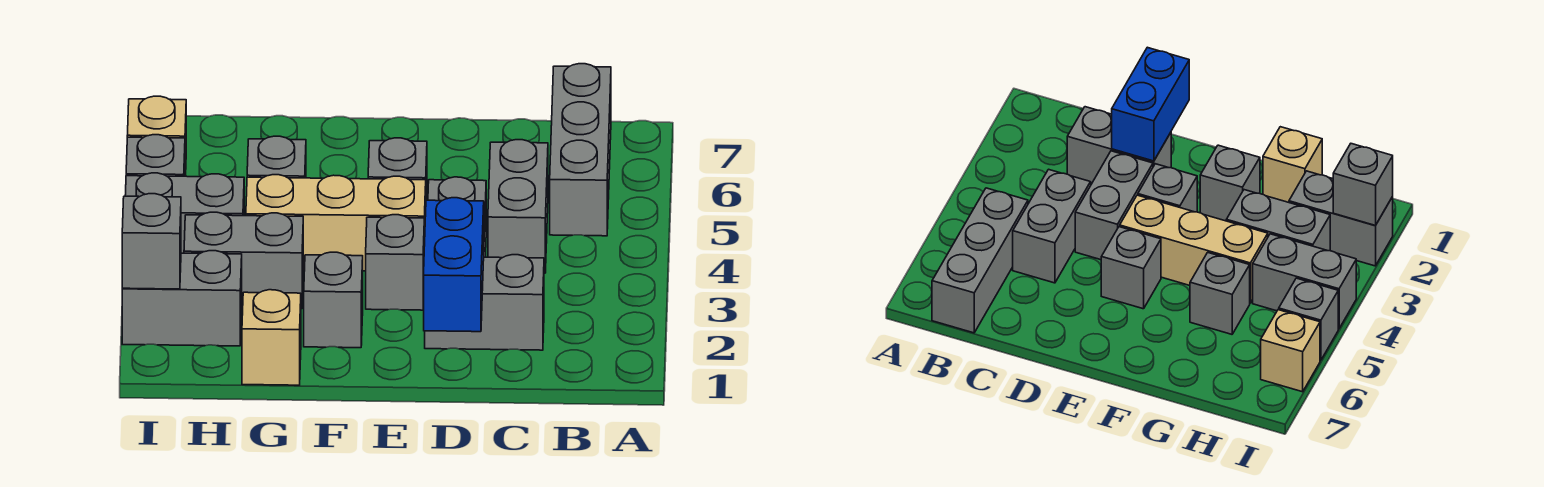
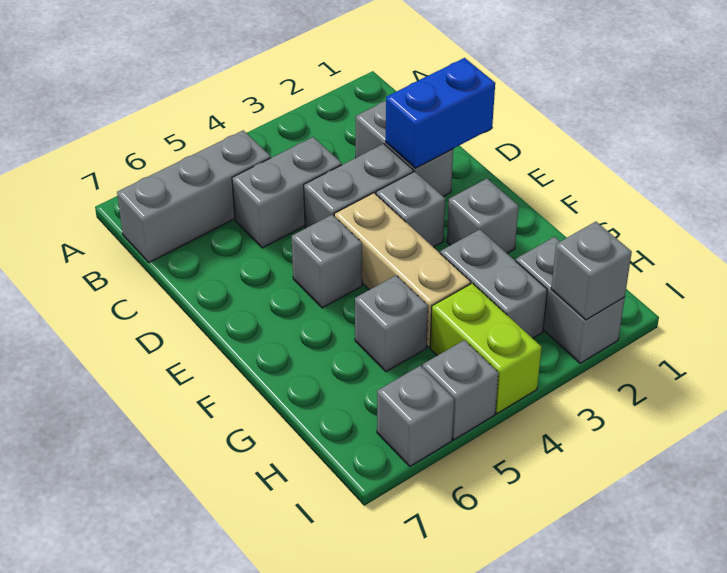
tan 1x1 brick [242,290,301,385] -> none
grey 1x2 brick [125,173,244,253] -> lime 1x2 brick [430,283,542,414]
tan 1x1 brick [127,96,186,176] -> grey 1x1 brick [377,366,454,466]

